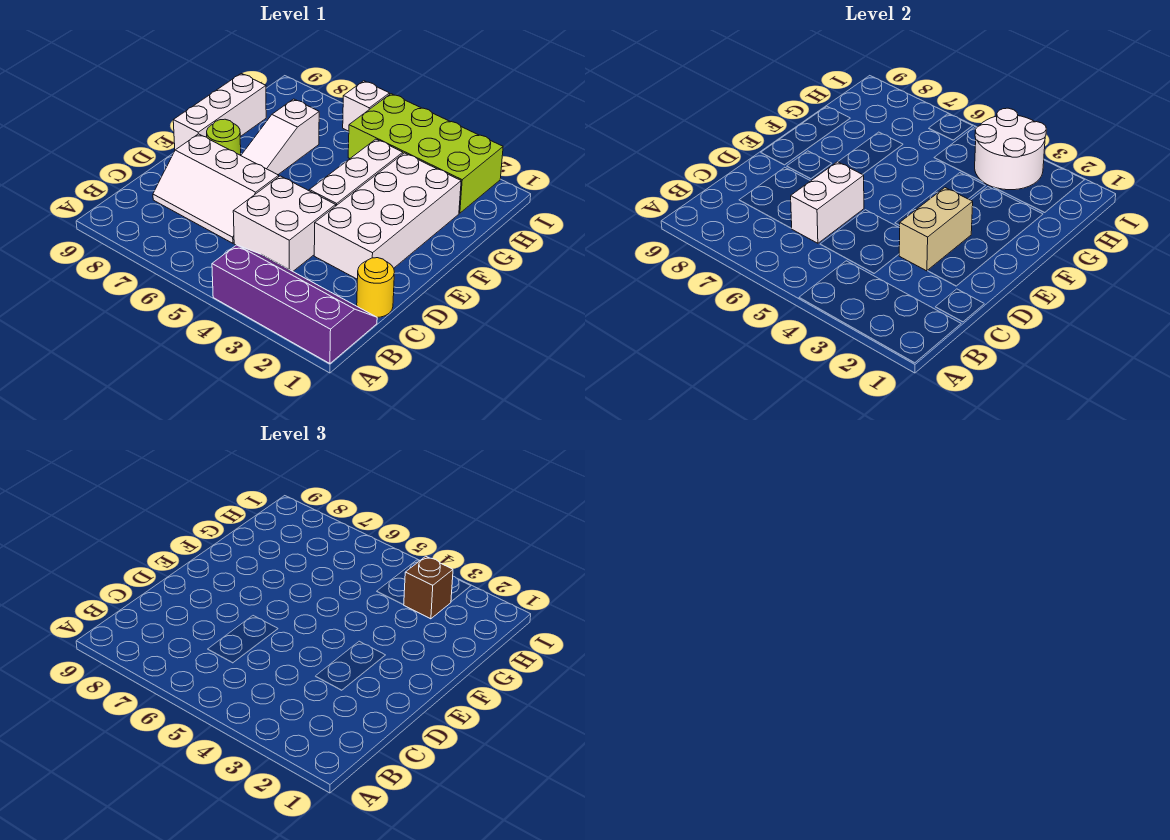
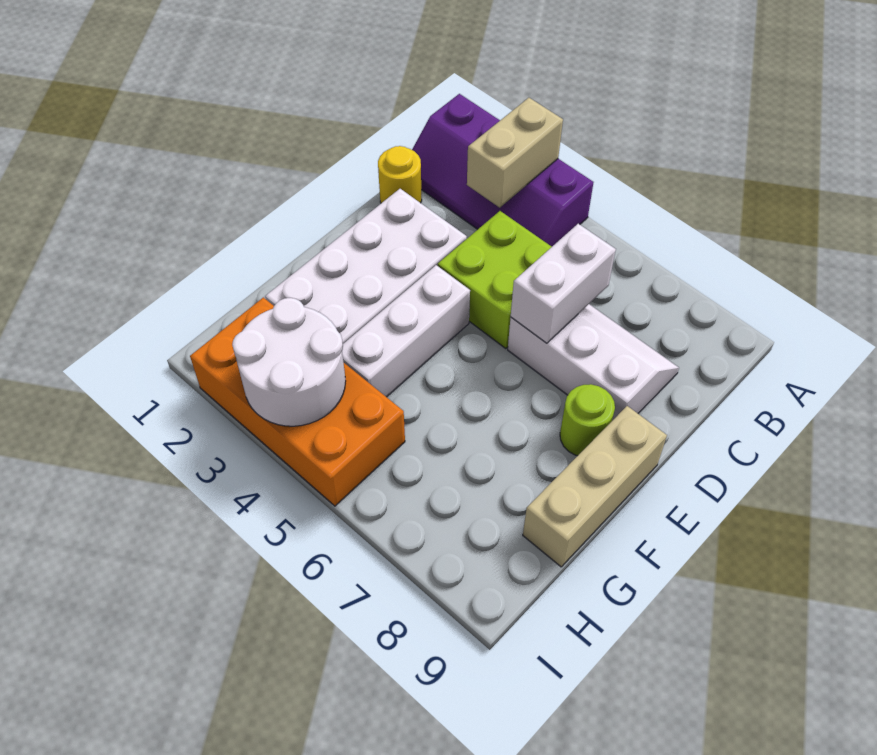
white 2x2 brick [233,176,336,271] -> lime 2x2 brick [438,211,552,349]
tan 1x2 brick [899,188,973,271] -> tan 1x2 brick moved to [467,98,563,207]
white 1x3 slope [241,99,319,175] -> none
white 1x3 brick [173,74,266,150] -> tan 1x3 brick [523,406,667,567]
lime 2x4 brick [348,94,503,213] -> orange 2x4 brick [190,297,405,506]
brown 1x1 brick [404,556,453,619] -> none
white 1x1 brick [343,81,390,131] -> none

